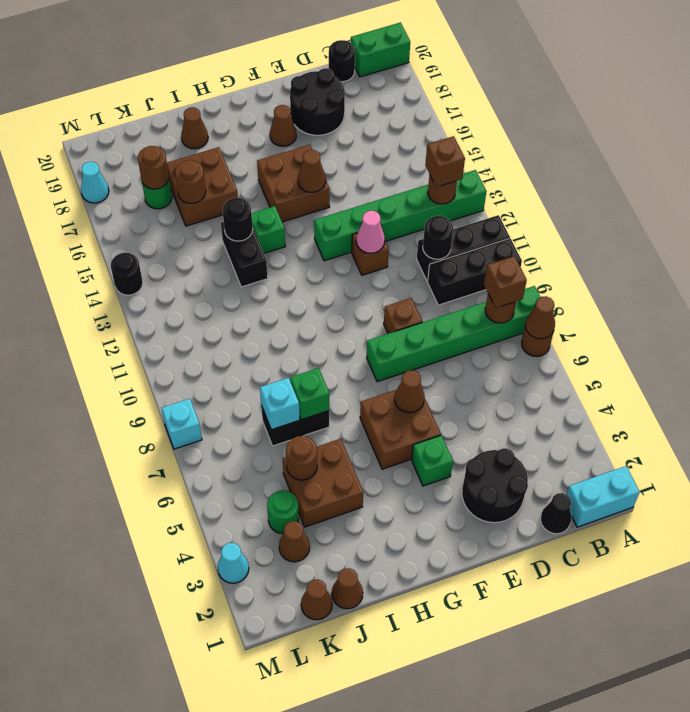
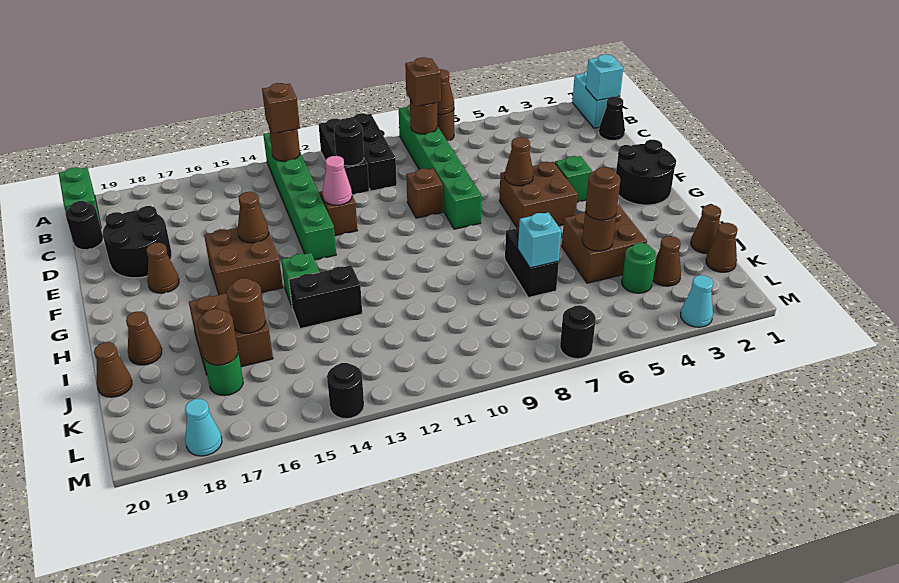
black 2x2 round brick [462,448,528,523] -> black 2x2 round brick moved to [616,140,676,205]
green 1x1 brick [290,368,329,420] -> none
black 1x1 round brick [222,198,253,241] -> black 1x1 round brick moved to [560,305,596,359]
none -> brown 1x1 round brick [585,167,620,220]
none -> brown 1x1 cone [94,342,132,397]
cyan 1x1 brick [162,399,202,449] -> cyan 1x1 brick moved to [586,54,623,101]

